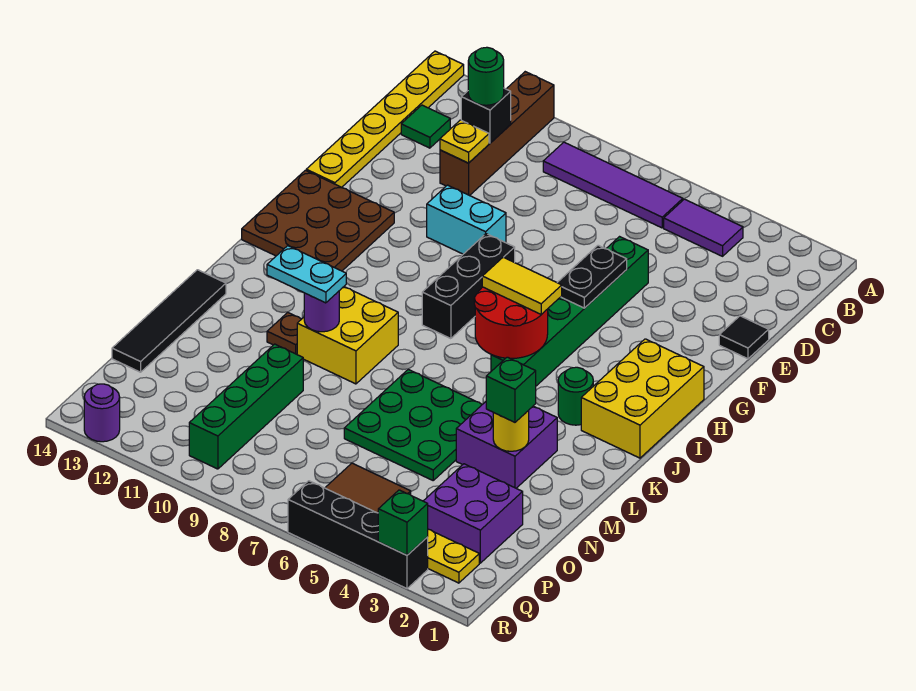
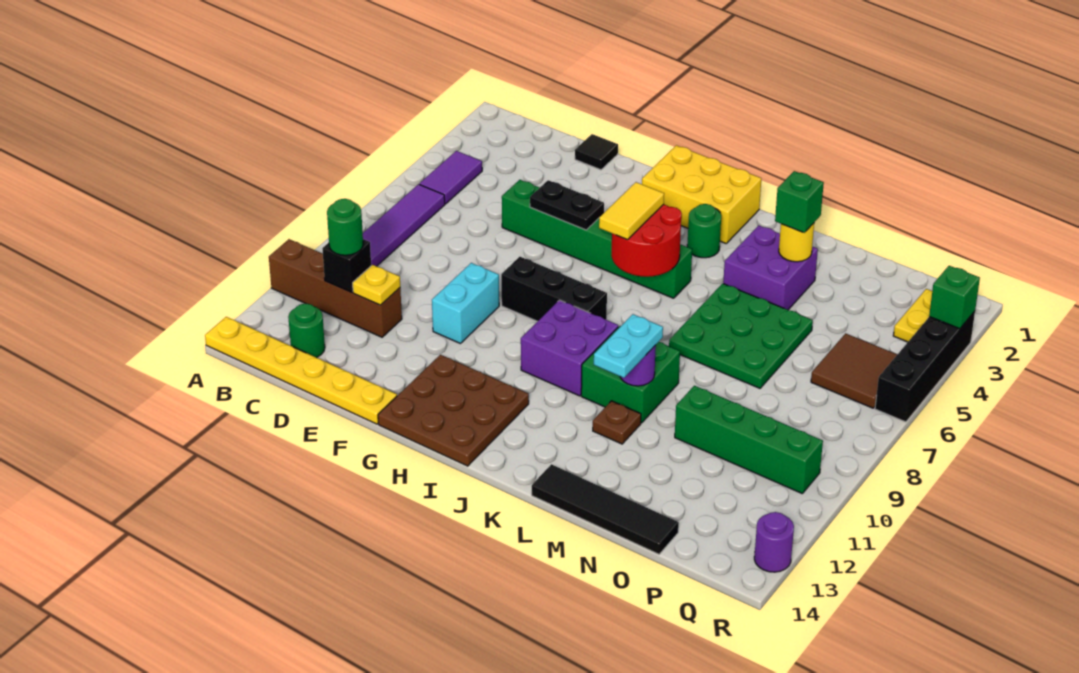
green 1x1 tile [401,105,450,148] -> green 1x1 round brick [288,304,325,358]
yellow 2x2 brick [297,287,398,384] -> green 2x2 brick [581,326,680,423]
purple 2x2 brick [424,464,523,563] -> purple 2x2 brick moved to [521,300,618,396]

